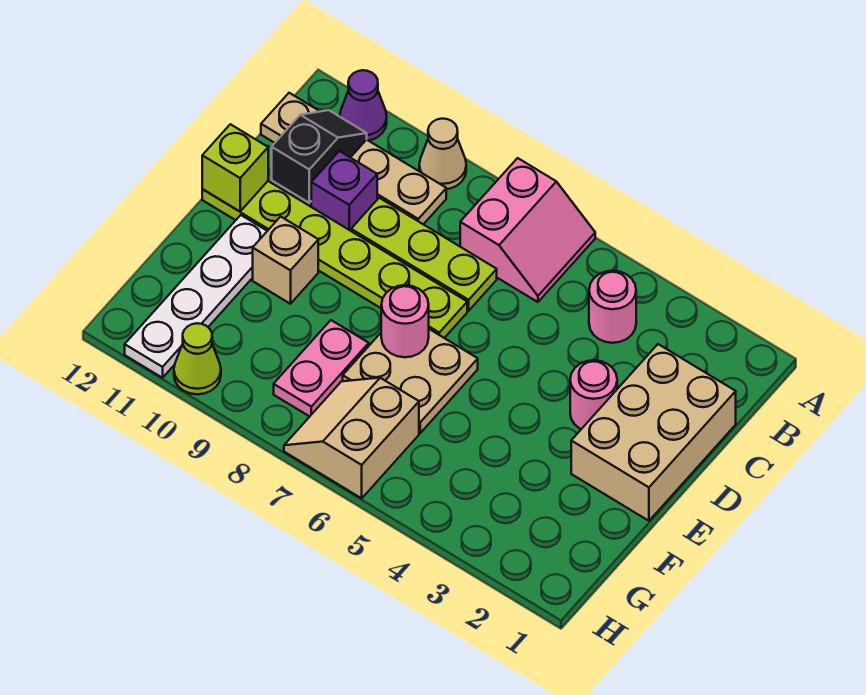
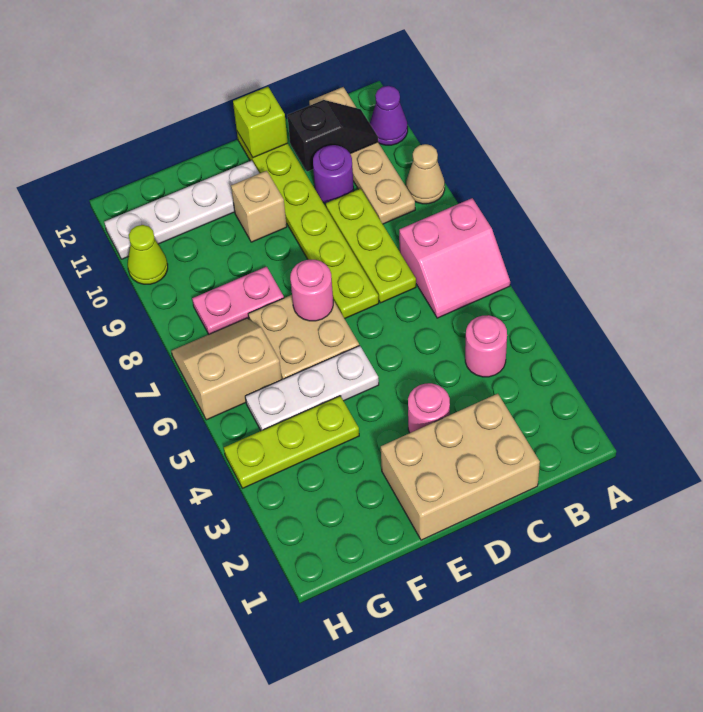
purple 1x1 brick [311,151,377,231] -> purple 1x1 round brick [313,145,354,204]
none -> white 1x3 plate [245,346,379,431]
none -> lime 1x3 plate [224,396,359,488]

